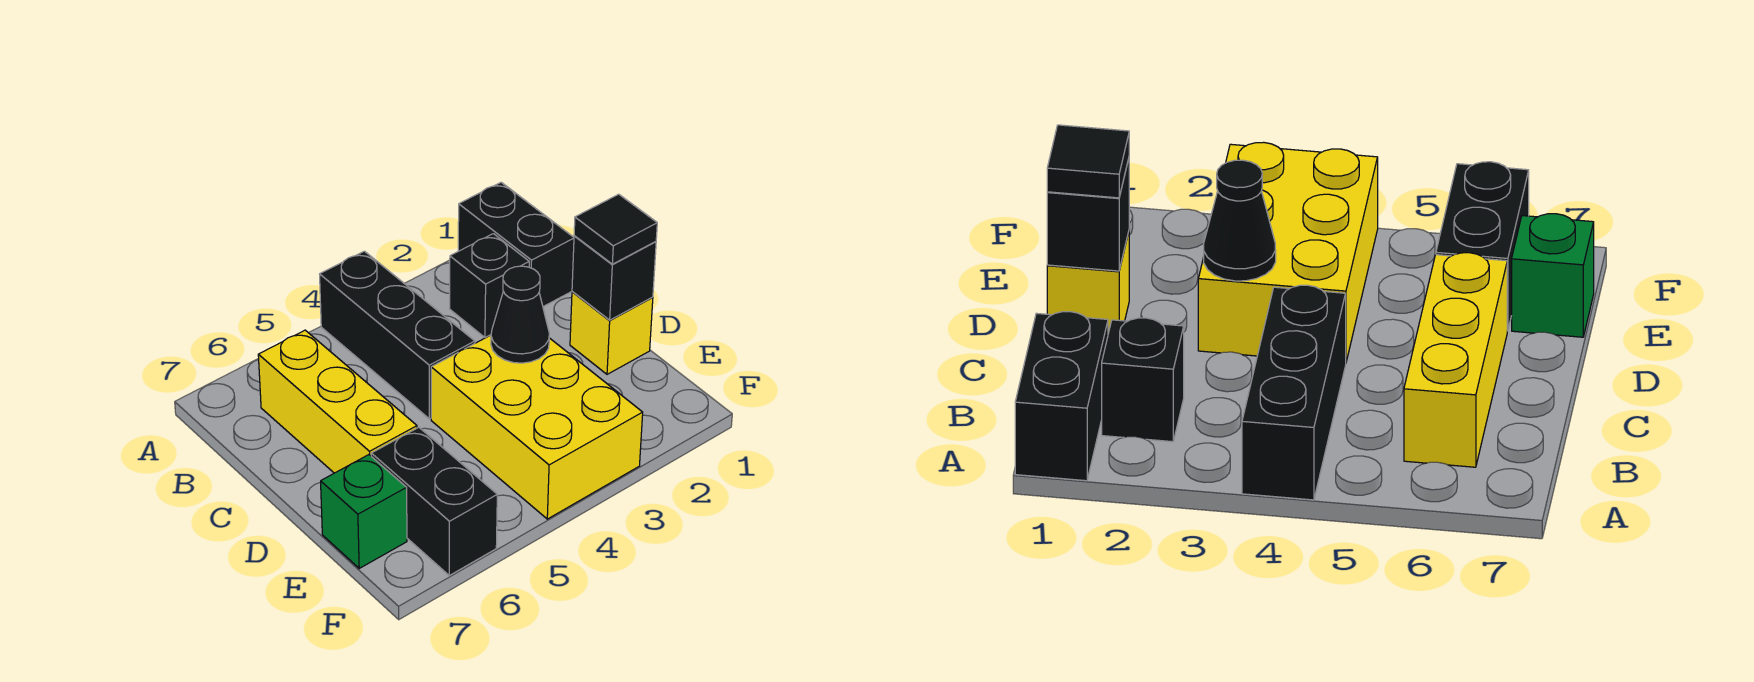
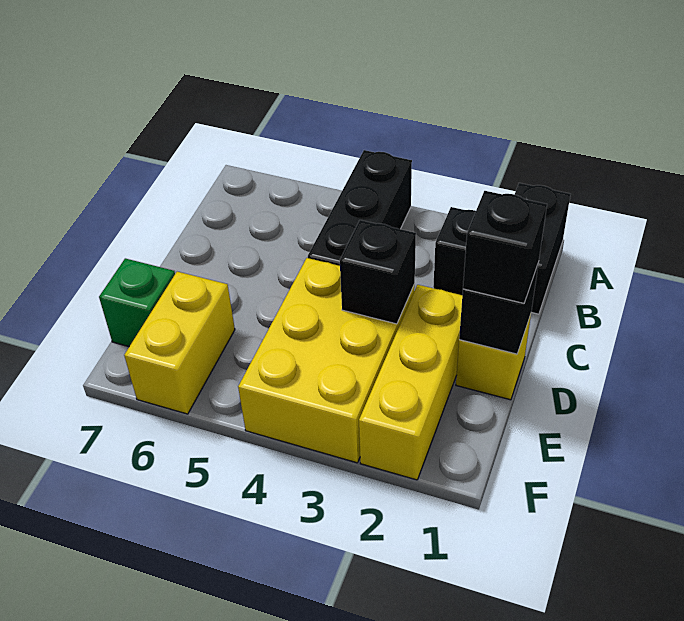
yellow 1x3 brick [258,330,417,473] -> yellow 1x3 brick moved to [359,285,462,480]
black 1x1 tile [574,194,657,264] -> black 1x1 brick [463,191,547,303]
black 1x1 cone [491,266,549,363] -> black 1x1 brick [340,220,416,324]
black 1x2 brick [371,427,497,575] -> yellow 1x2 brick [124,272,235,414]

